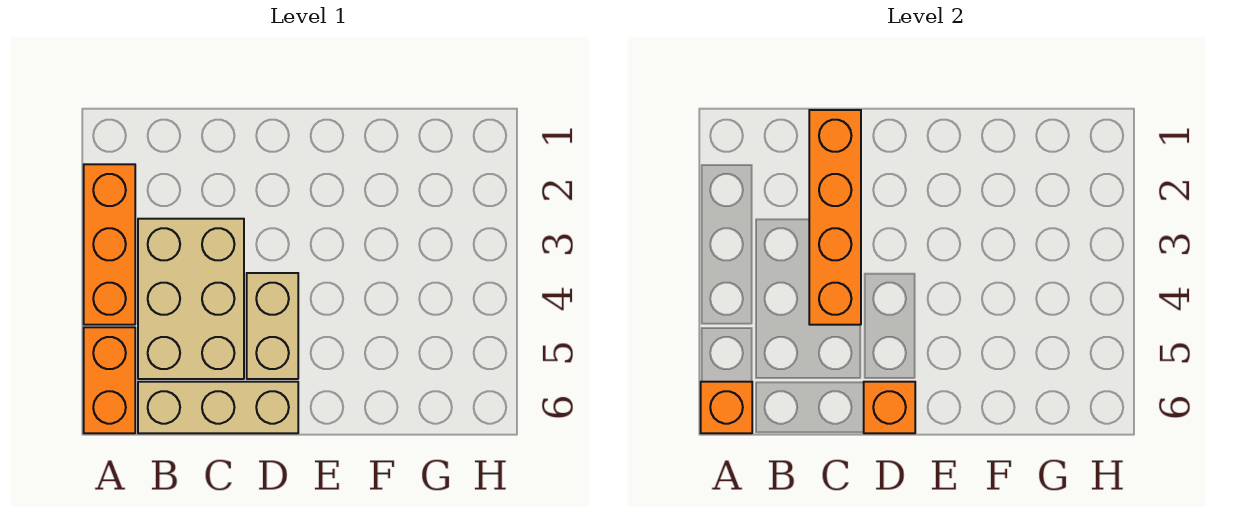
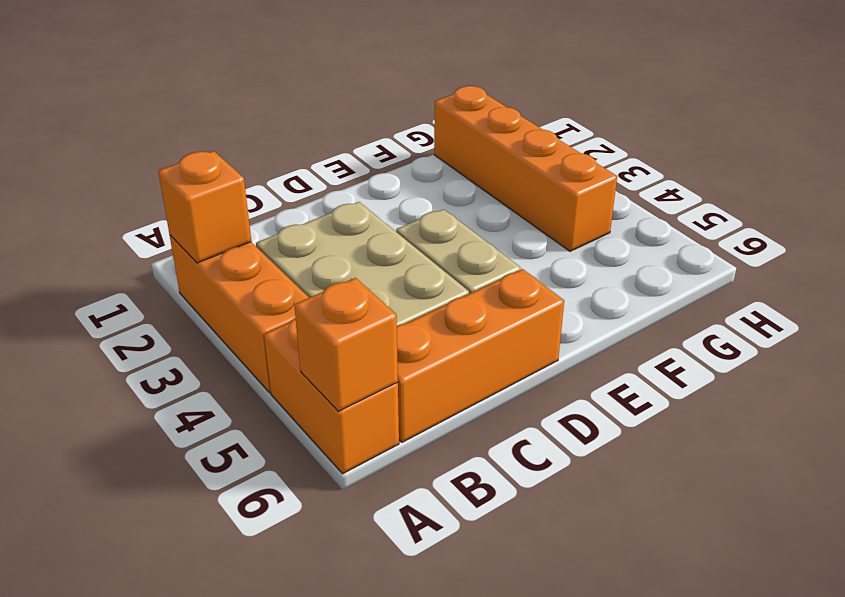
tan 1x3 brick [138,382,298,433] -> orange 1x3 brick [397,269,564,442]
orange 1x4 brick [809,110,861,325] -> orange 1x4 brick moved to [434,86,617,251]
orange 1x1 brick [864,382,915,433] -> orange 1x1 brick moved to [158,151,251,263]

